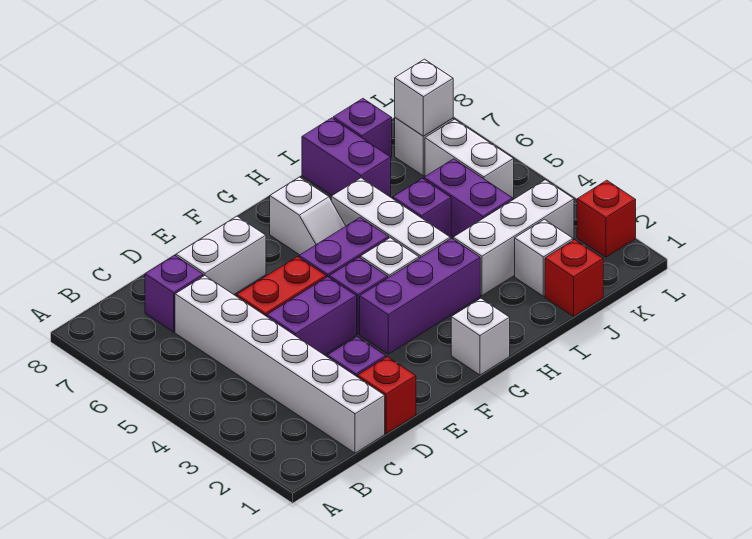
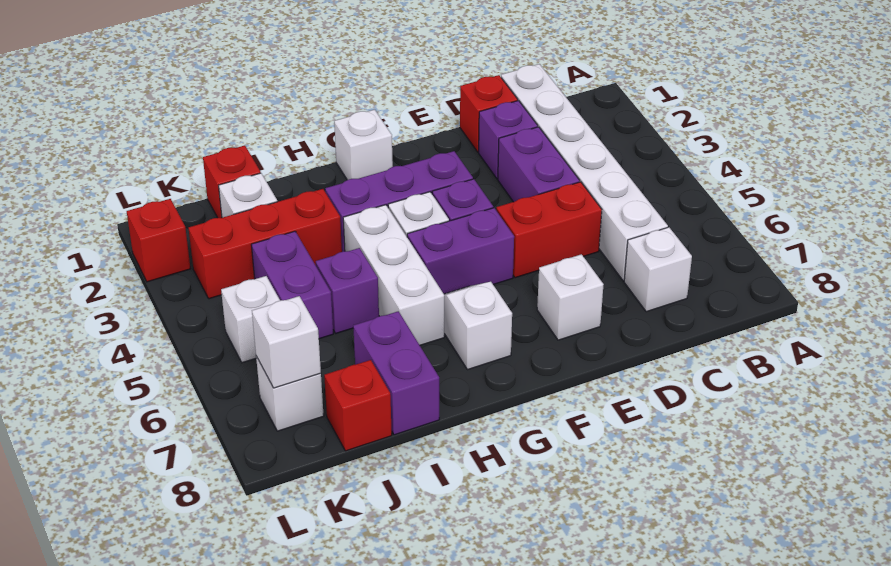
purple 1x1 brick [145,255,203,332] -> white 1x1 brick [624,227,692,312]
purple 1x2 brick [267,277,357,355] -> purple 1x2 brick turned to [498,127,580,202]
white 1x2 brick [176,216,266,294] -> white 1x1 brick [537,254,604,340]
white 1x3 brick [453,180,574,296] -> red 1x3 brick [188,189,342,299]
purple 1x1 brick [333,99,392,157] -> red 1x1 brick [324,360,392,451]
white 1x2 brick [425,119,514,198] -> white 1x1 brick [221,276,280,363]

